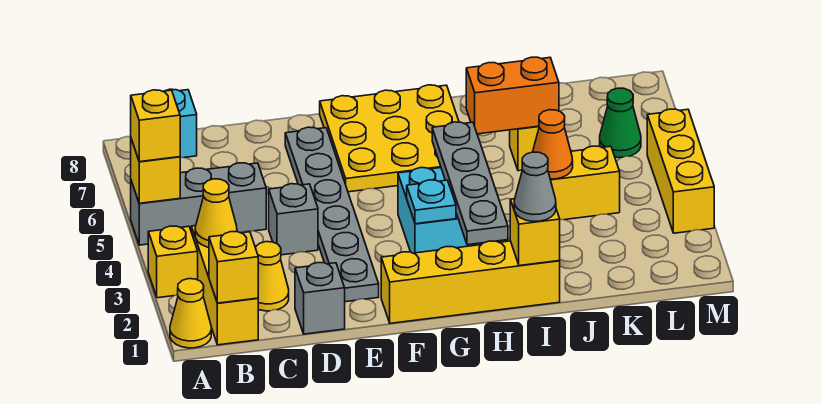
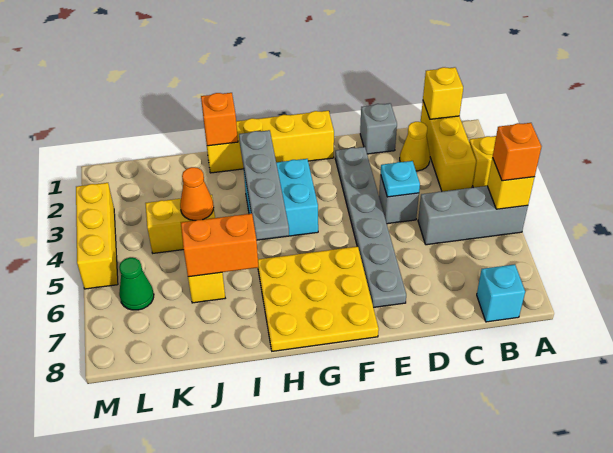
yellow 1x1 cone [170,279,211,348] -> none
yellow 1x1 brick [131,90,180,162] -> orange 1x1 brick [493,123,542,181]
yellow 1x1 cone [195,179,237,247] -> none
cyan 1x1 plate [407,180,456,224] -> cyan 1x1 plate moved to [381,161,420,197]
yellow 1x1 brick [510,199,560,266] -> orange 1x1 brick [201,93,238,146]
grey 1x1 cone [514,152,556,221] -> none

